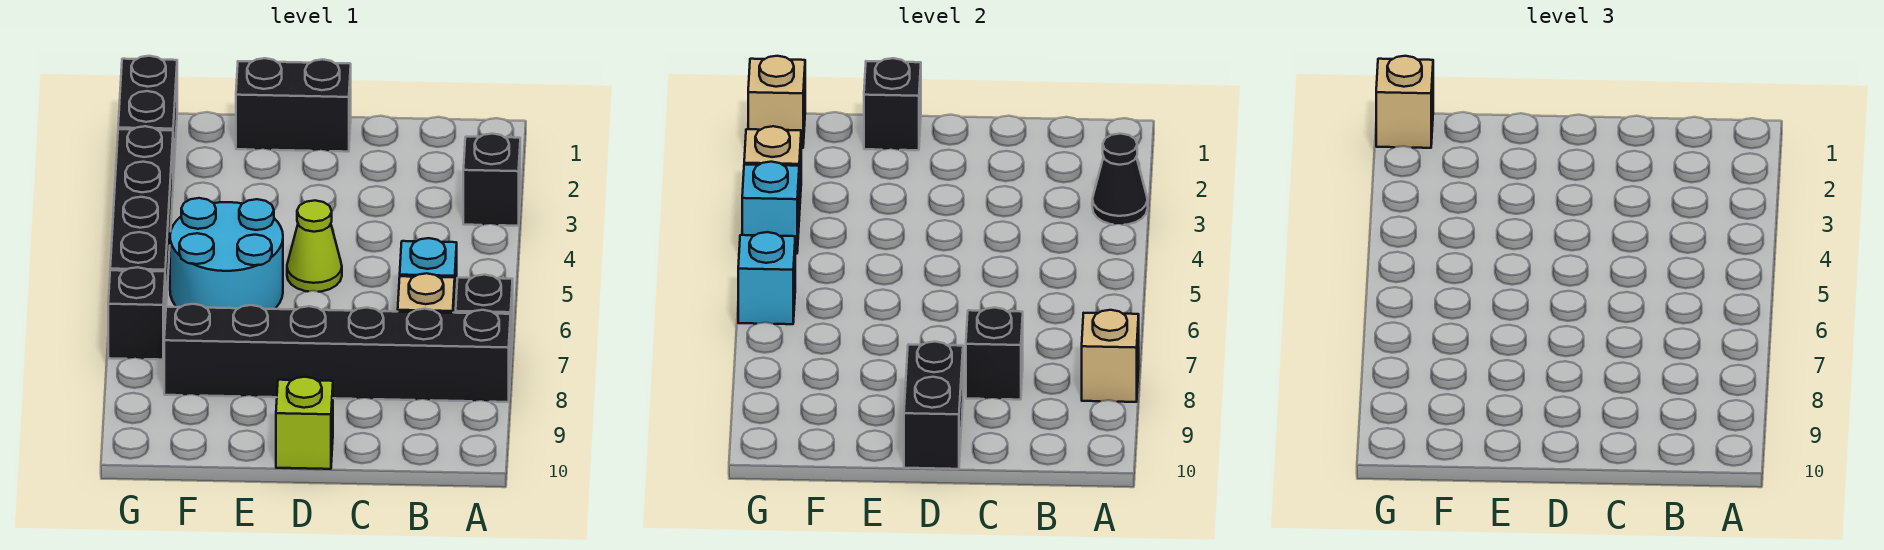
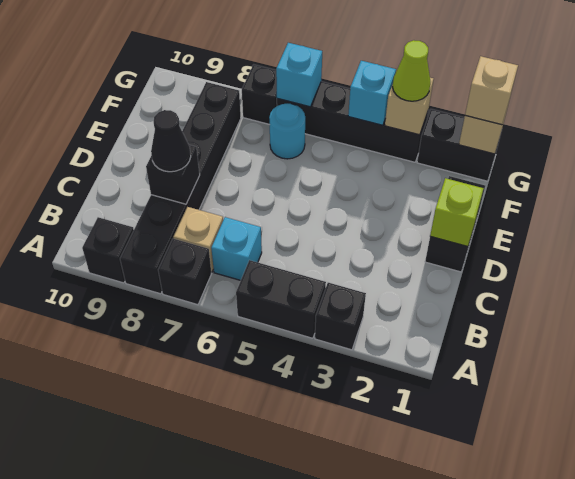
black 1x1 cone [1092,134,1148,225] -> black 1x1 cone moved to [151,110,191,172]
tan 1x1 brick [1082,310,1139,402] -> none
lime 1x1 cone [287,201,342,292] -> lime 1x1 cone moved to [393,40,430,101]
black 1x2 brick [904,342,963,469] -> black 1x2 brick moved to [236,260,326,338]
lime 1x1 brick [276,377,333,469] -> lime 1x1 brick moved to [430,178,484,247]
black 1x1 brick [864,58,921,150] -> black 1x1 brick moved to [82,217,134,283]
cyan 2x2 round brick [170,198,283,309] -> cyan 1x1 round brick [269,104,305,159]

